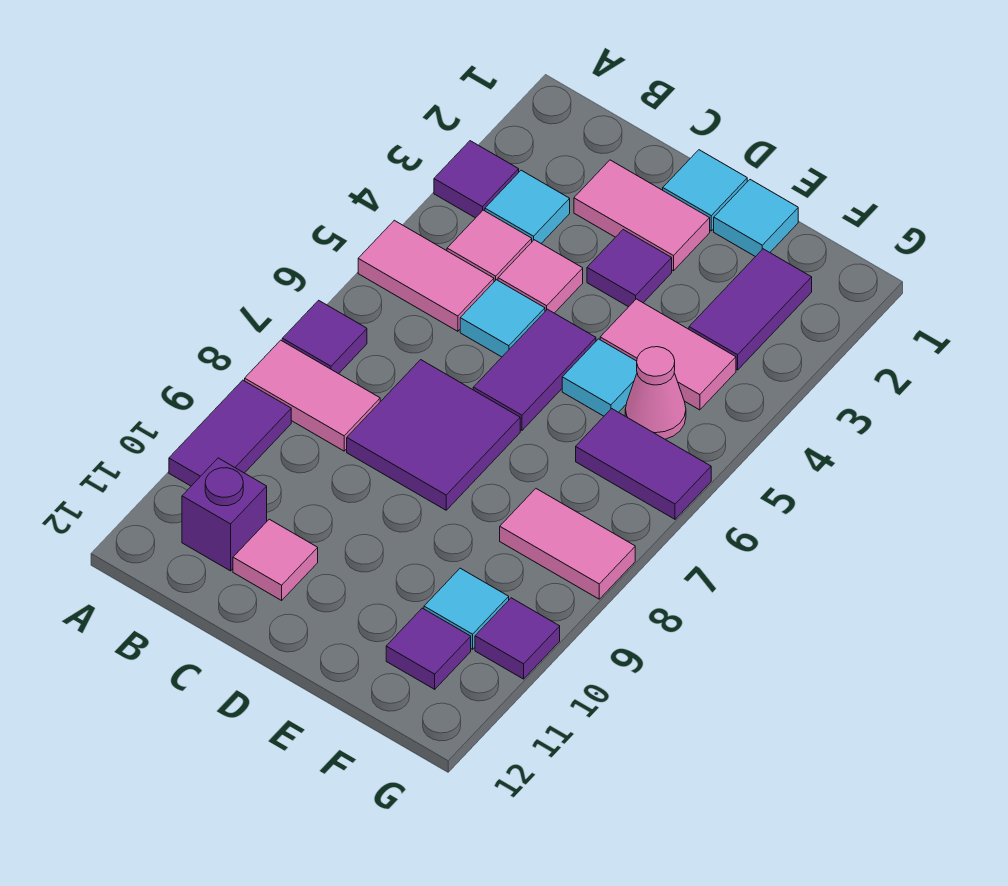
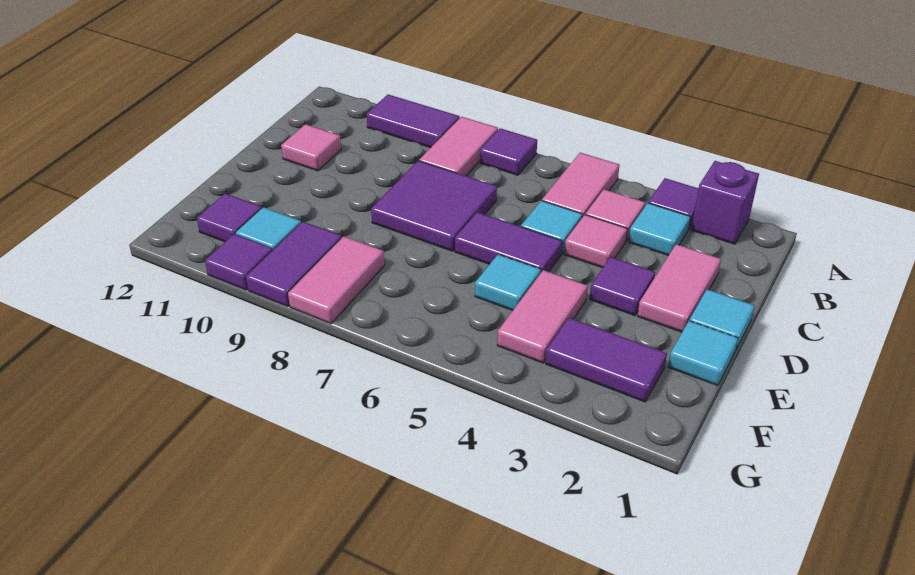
purple 1x1 brick [182,458,267,571] -> purple 1x1 brick moved to [691,161,759,244]
pink 1x1 cone [625,347,686,439] -> none
purple 1x2 tile [576,409,711,519] -> purple 1x2 tile moved to [246,222,342,307]

